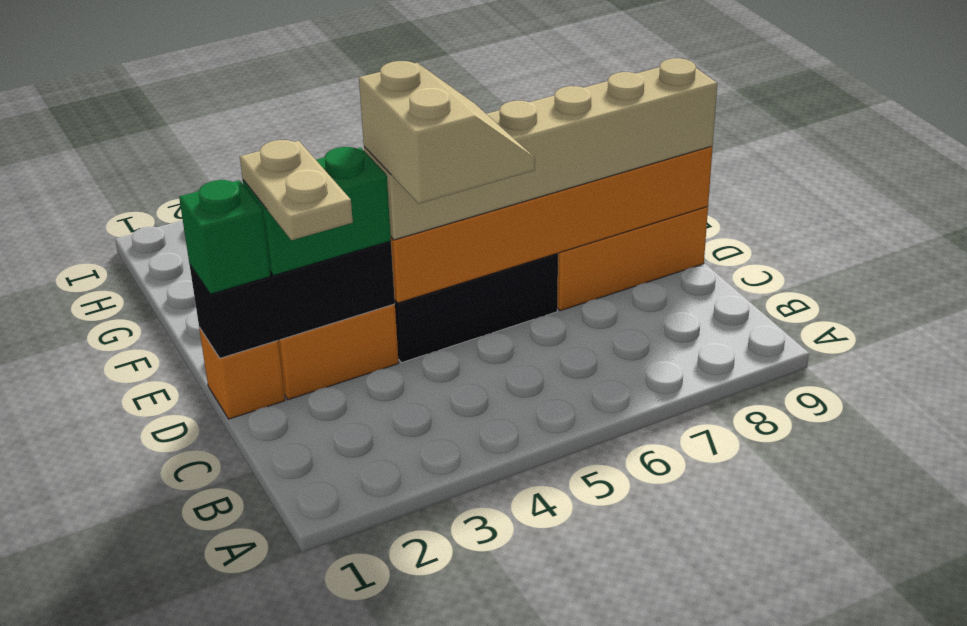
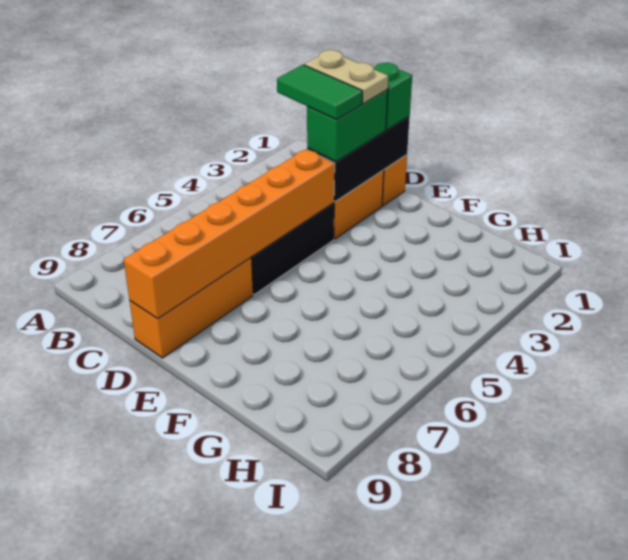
none -> green 1x2 tile [277,65,363,120]
tan 2x2 slope [359,61,535,204] -> none
tan 1x6 brick [364,58,717,240] -> none

